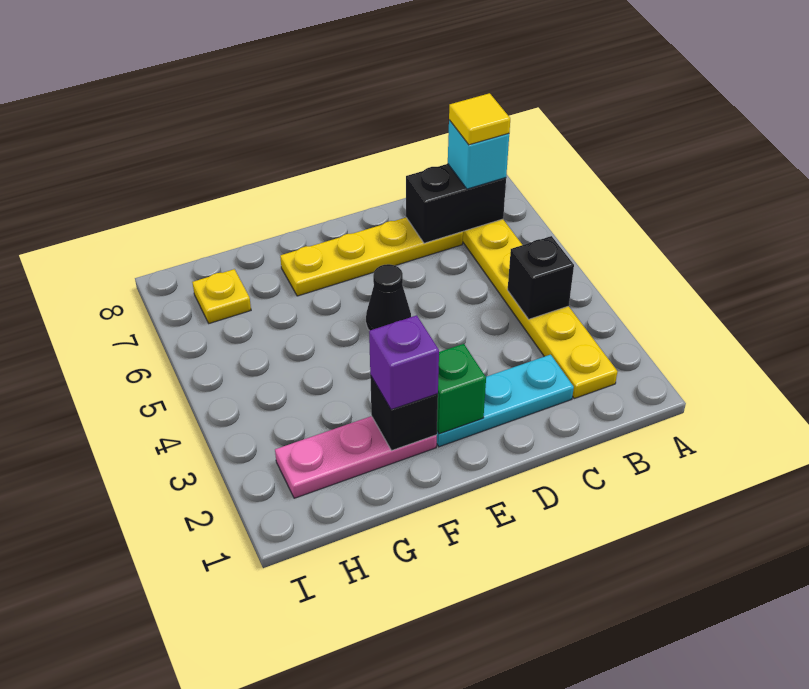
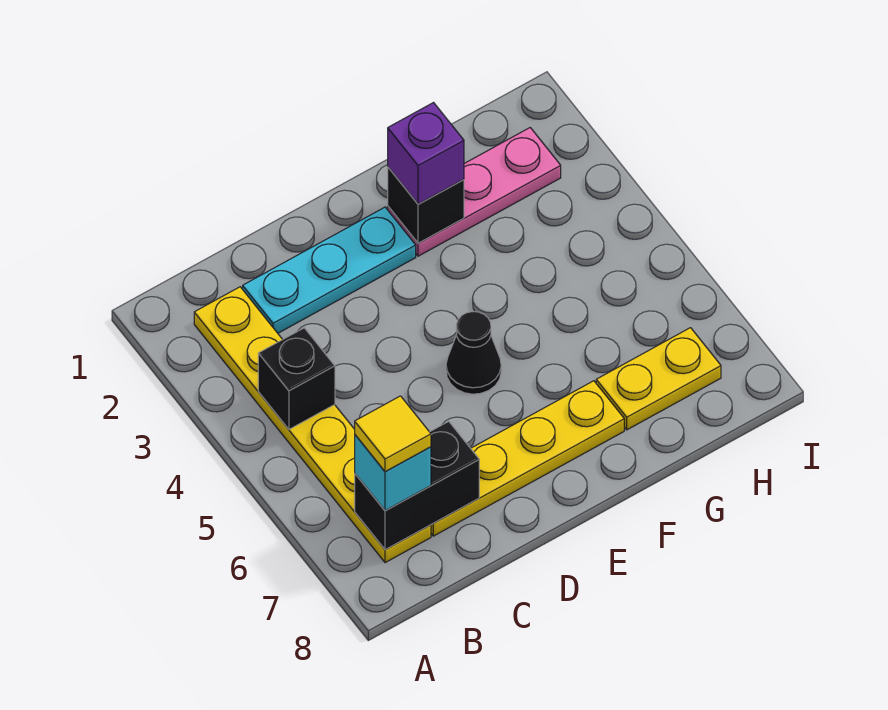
green 1x1 brick [437,344,486,434] -> none
yellow 1x1 plate [192,269,251,323] -> yellow 1x2 plate [596,328,721,430]

